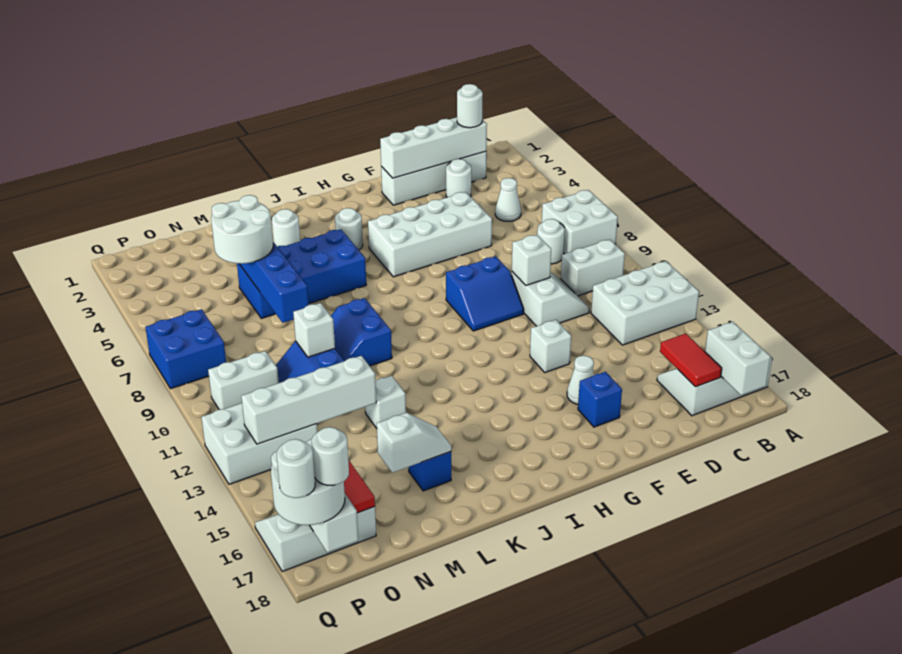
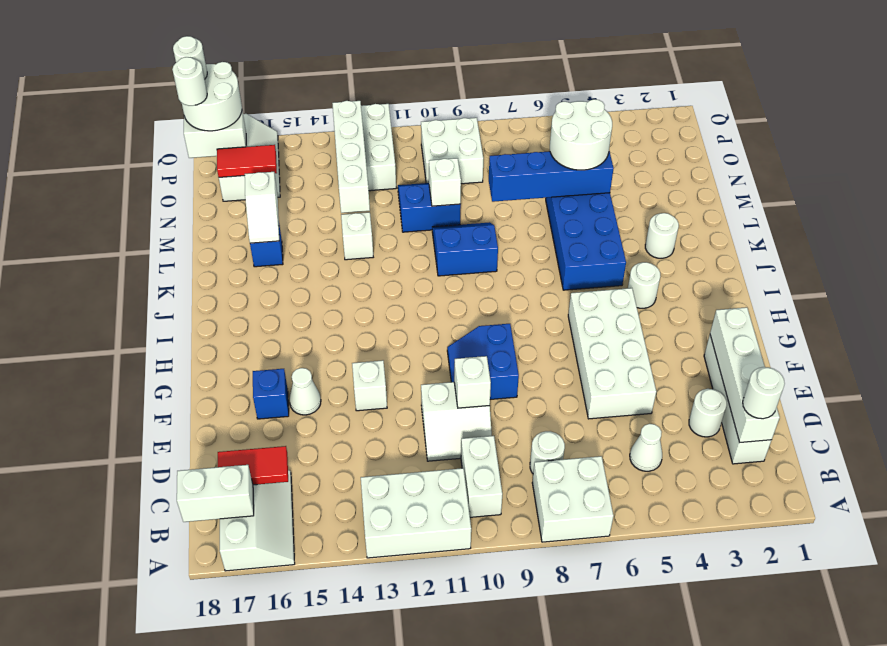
white 2x3 brick [591,261,699,345] -> white 2x3 brick turned to [361,468,471,558]
white 1x2 brick [208,351,279,410] -> white 2x2 brick [421,118,483,184]
blue 2x2 brick [145,309,226,389] -> none

